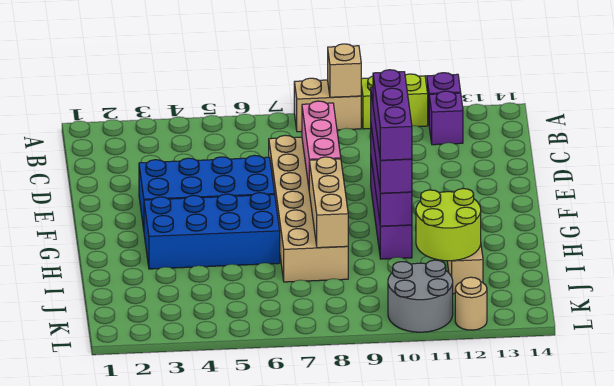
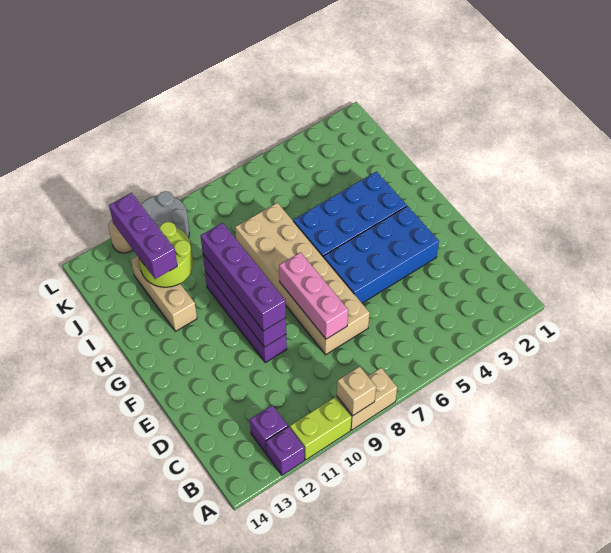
purple 1x3 brick [373,70,412,160] -> purple 1x3 brick moved to [109,193,177,279]
tan 1x3 brick [309,157,348,248] -> none

